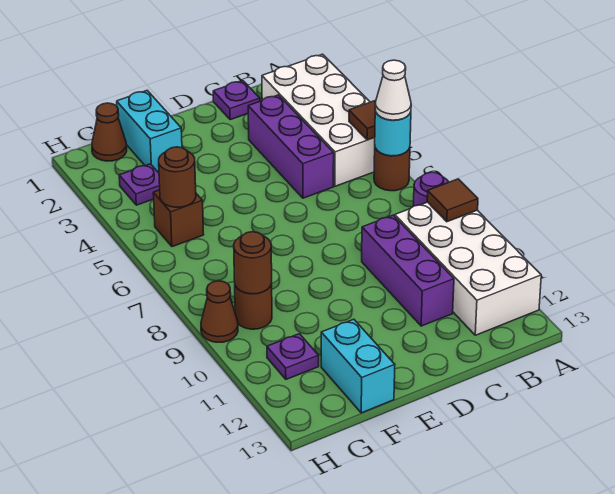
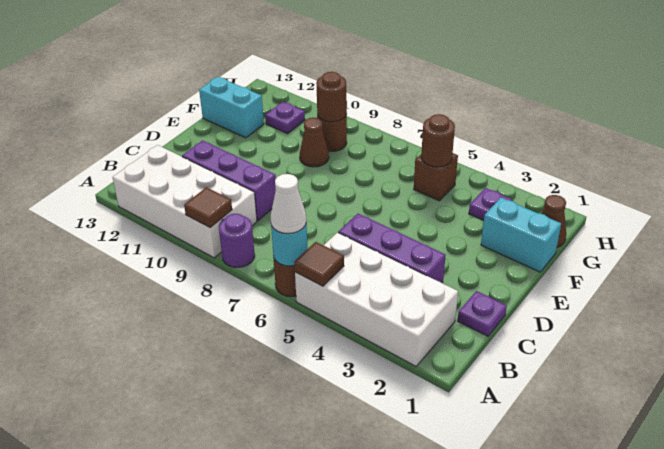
brown 1x1 cone [201,281,238,342] -> brown 1x1 cone moved to [300,118,329,167]

